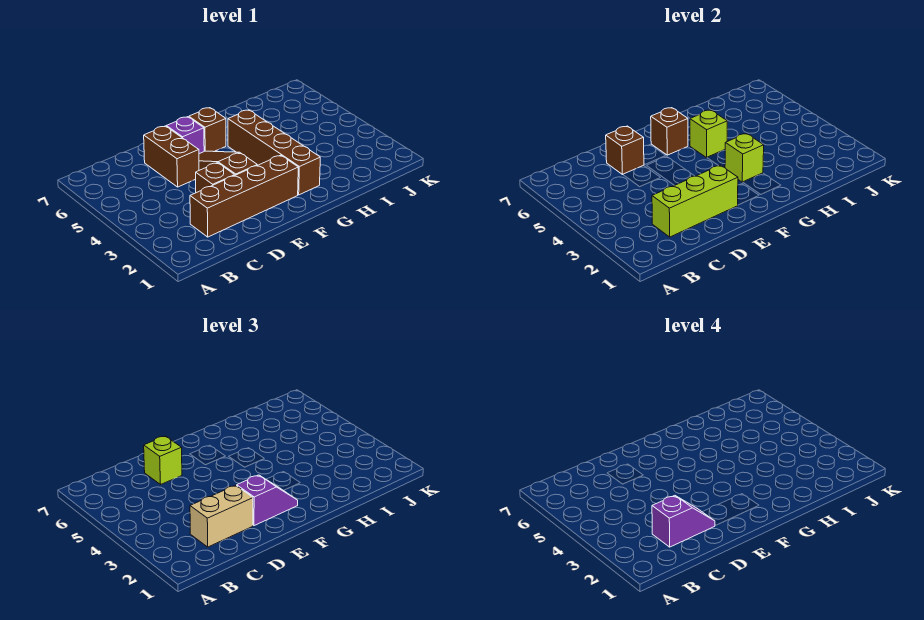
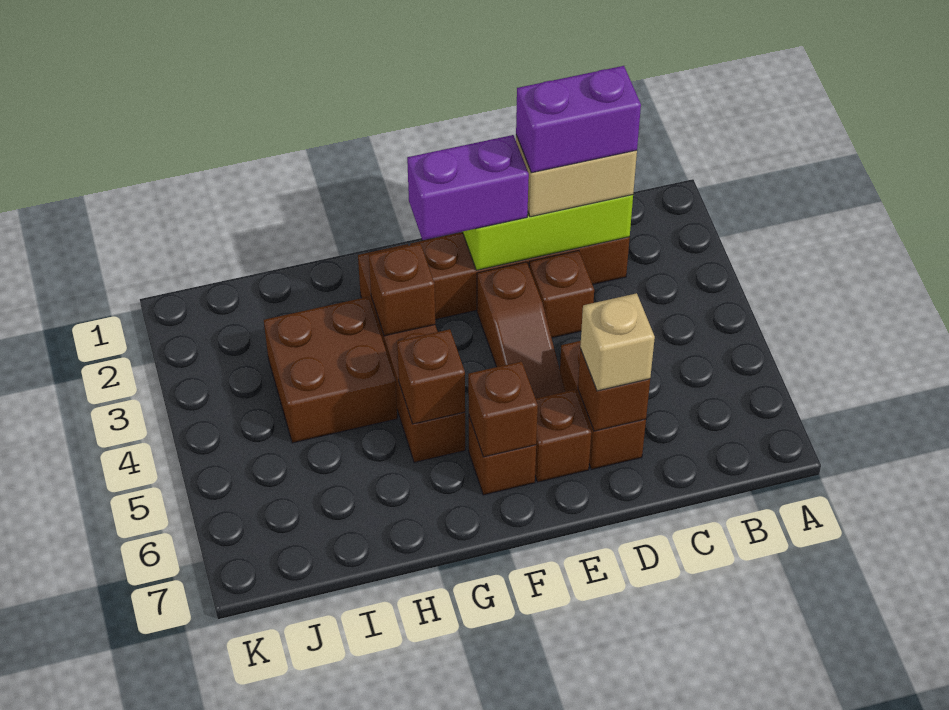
purple 1x2 slope [652,496,715,547] -> purple 1x2 brick [516,66,641,173]
lime 1x1 brick [144,436,182,484] -> tan 1x1 brick [580,293,655,391]
purple 1x2 slope [237,475,298,526] -> purple 1x2 brick [407,135,529,240]
purple 1x1 brick [166,117,204,154] -> brown 1x1 brick [535,390,591,482]
lime 1x1 brick [725,133,764,182] -> brown 1x1 brick [369,243,435,336]
lime 1x1 brick [690,110,727,158] -> brown 1x1 brick [397,329,465,424]
none -> brown 2x2 brick [264,297,397,443]

